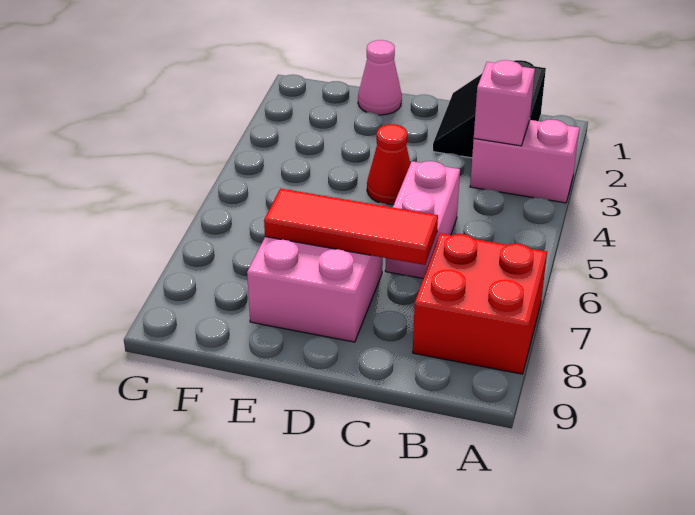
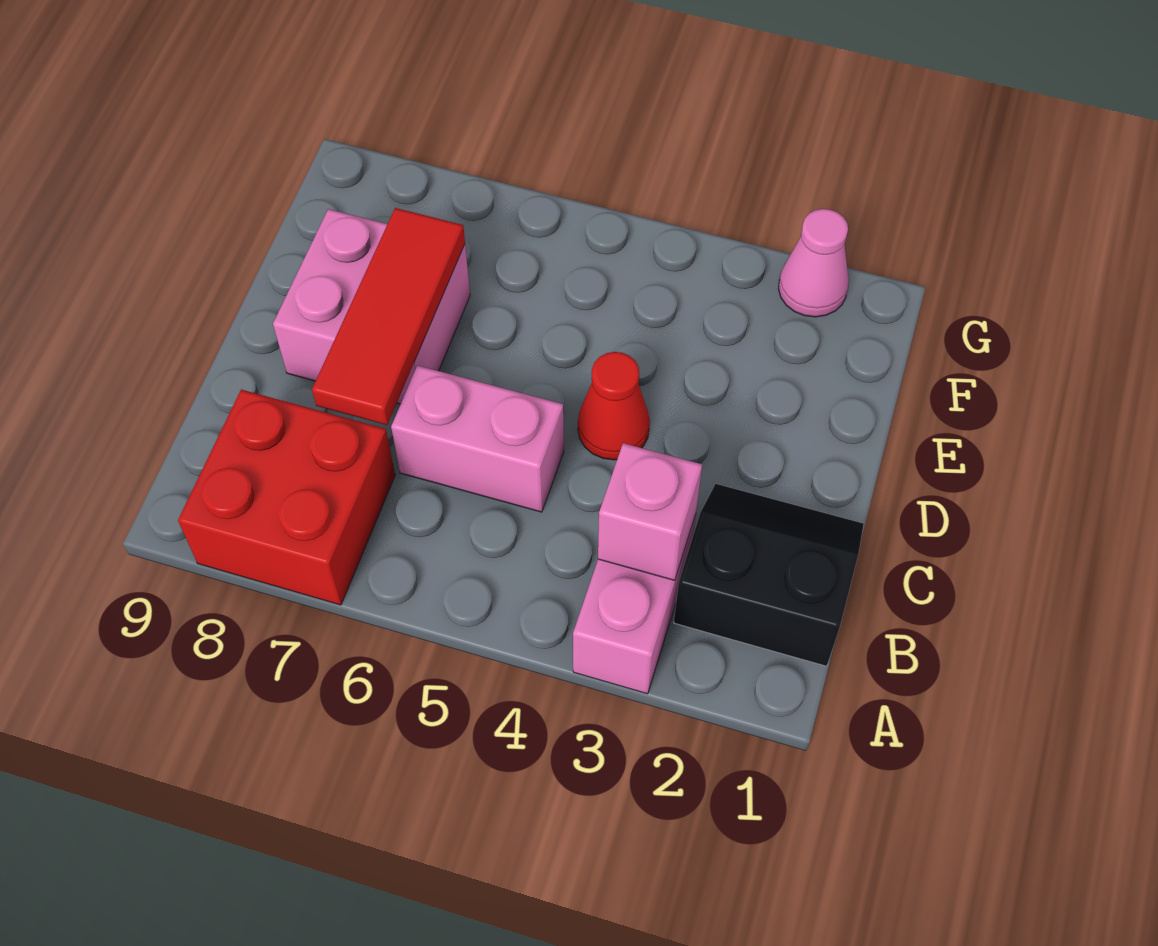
pink 1x1 cone [358,40,402,115] -> pink 1x1 cone moved to [779,209,849,317]

